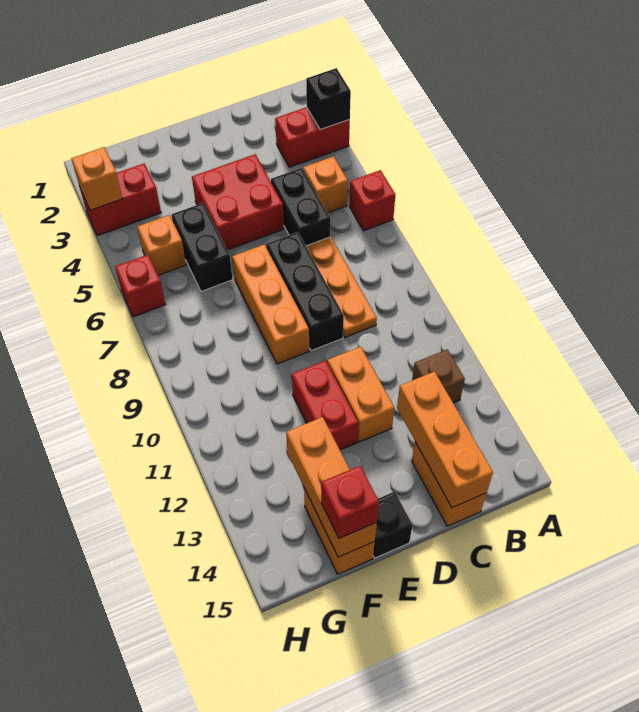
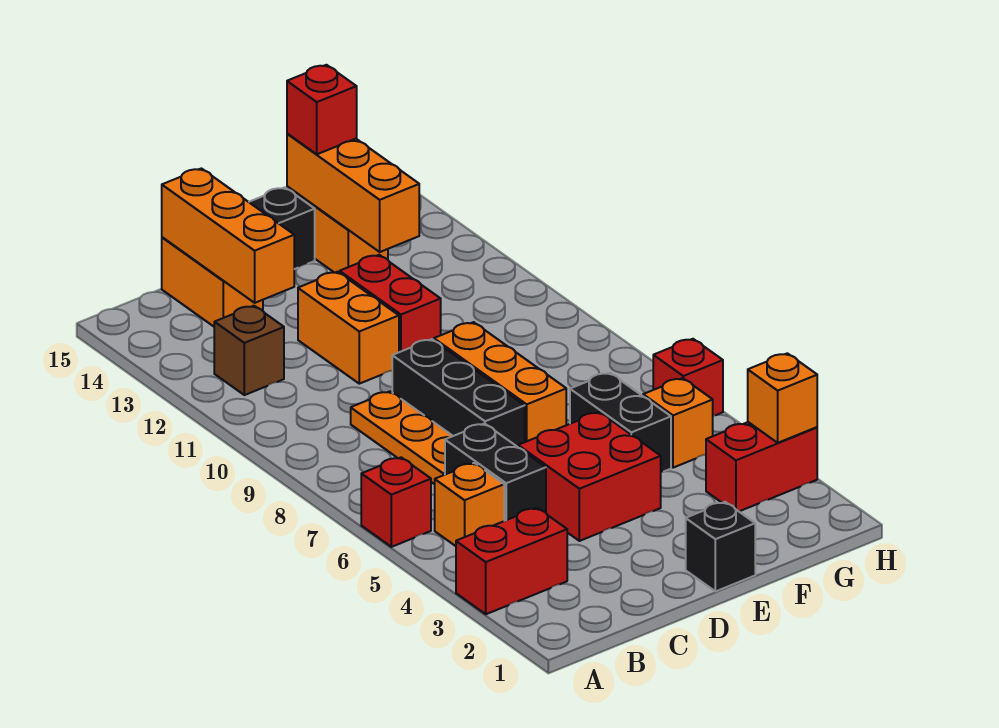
black 1x1 brick [306,68,351,130] -> black 1x1 brick moved to [686,502,755,591]

